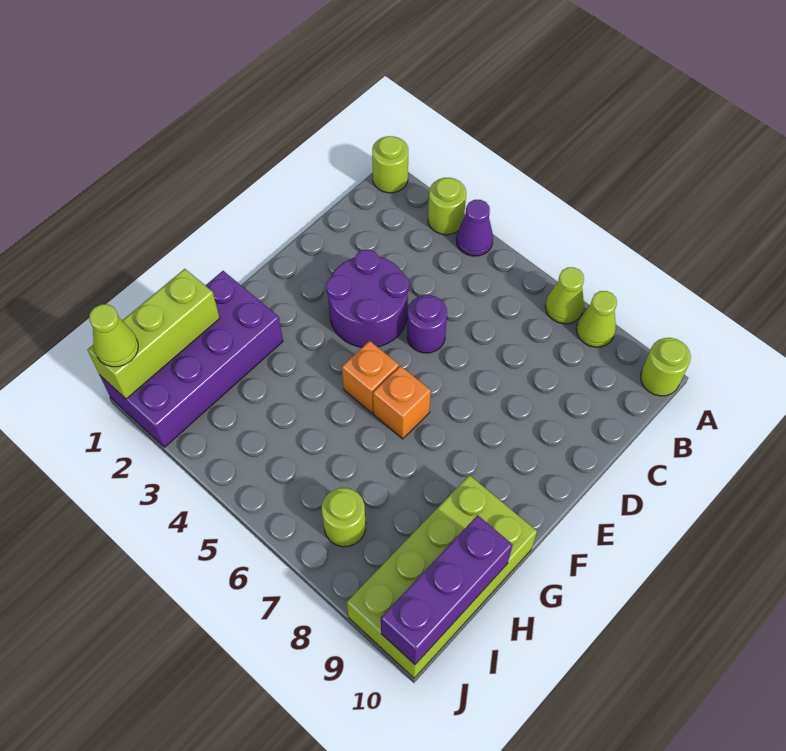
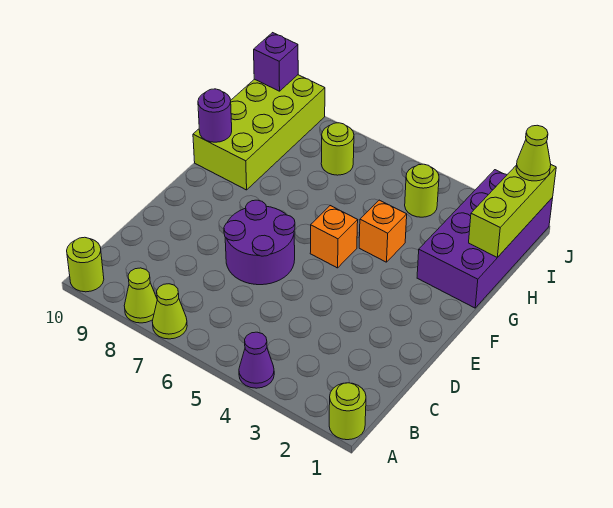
lime 1x1 round brick [428,178,466,235] -> lime 1x1 round brick moved to [405,164,439,217]
purple 2x2 round brick [326,250,409,347] -> purple 2x2 round brick moved to [224,200,295,285]
purple 1x1 round brick [407,295,447,353] -> purple 1x1 round brick moved to [198,89,232,142]
orange 1x1 brick [373,366,431,439] -> orange 1x1 brick moved to [359,200,407,262]
purple 1x3 brick [381,515,513,664] -> purple 1x1 brick [254,33,298,91]

